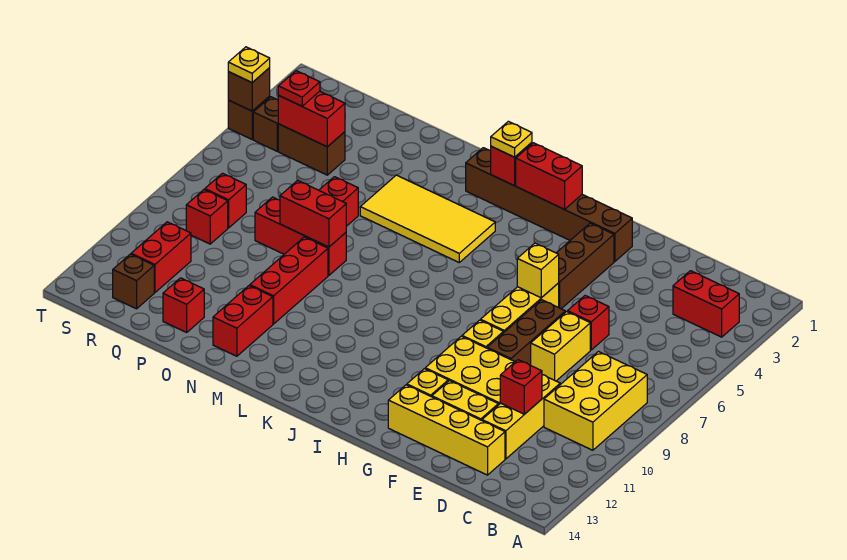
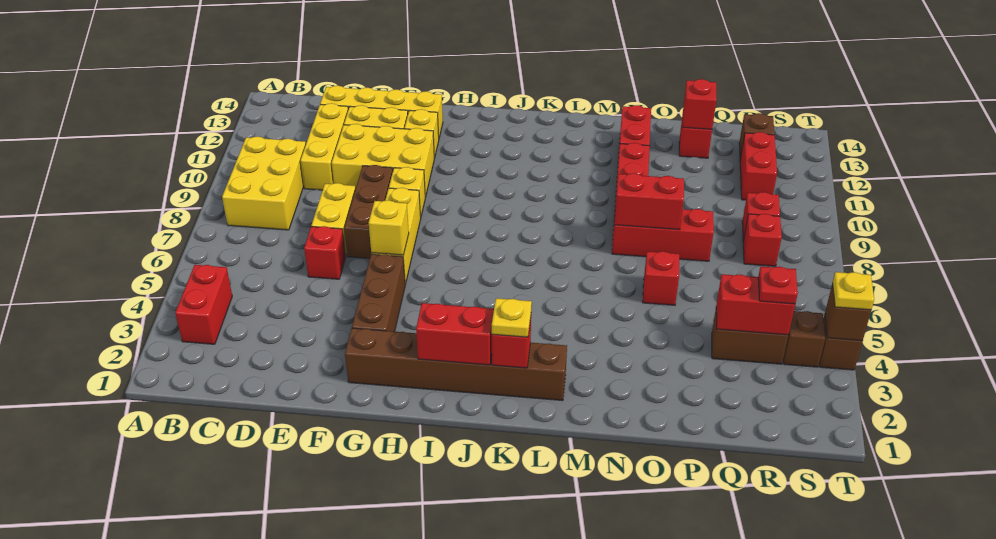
red 1x2 brick [673,271,739,337] -> red 1x2 brick turned to [175,265,232,344]
red 1x1 brick [500,360,542,414] -> red 1x1 brick moved to [683,79,717,129]
yellow 2x4 tile [360,175,495,262] -> none

